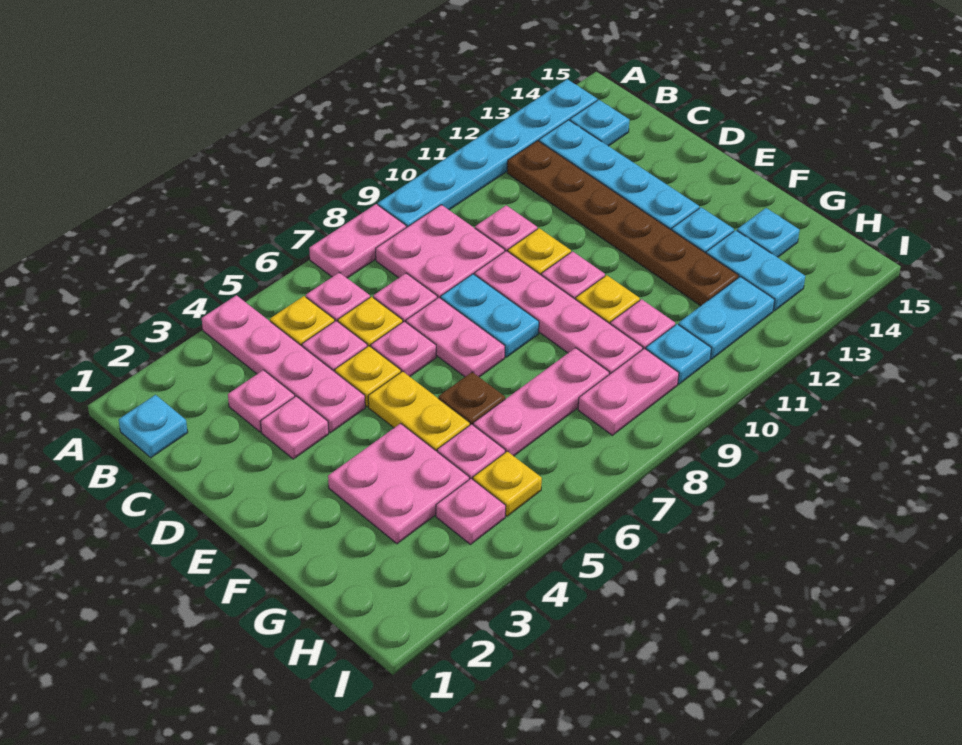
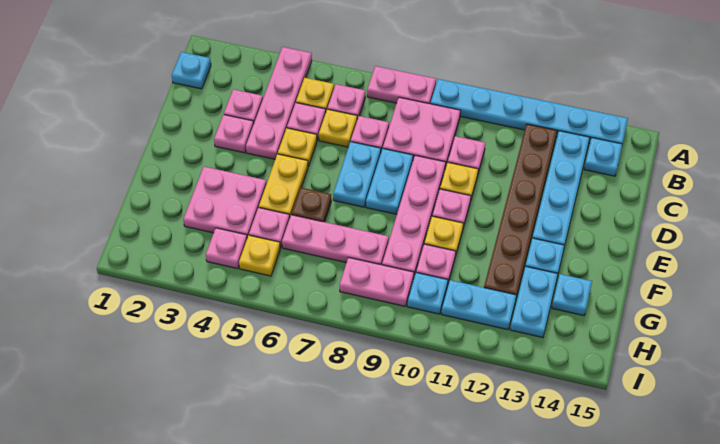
pink 1x1 plate [371,321,436,376] -> none
pink 1x2 plate [406,297,505,377] -> cyan 1x2 plate [333,142,381,207]

